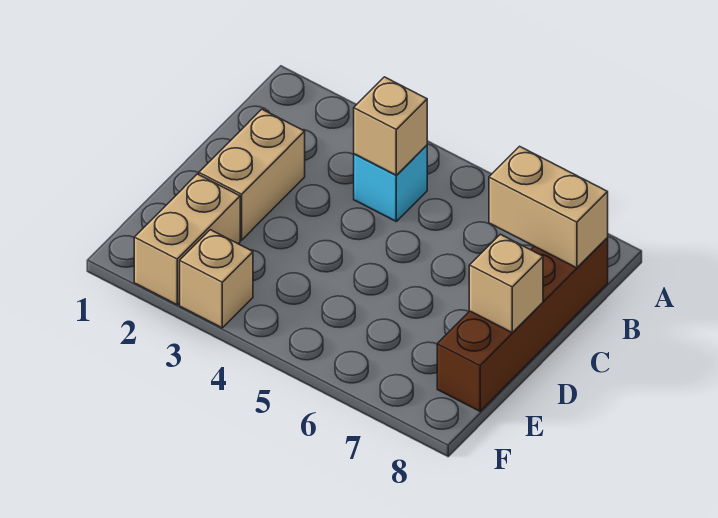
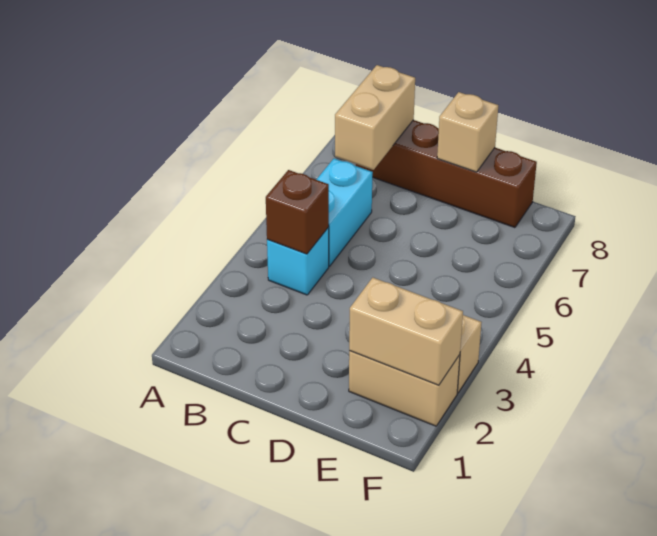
tan 1x1 brick [354,77,427,175] -> brown 1x1 brick [266,170,329,254]
none -> cyan 1x2 brick [316,158,373,266]
tan 1x2 brick [199,109,305,240] -> tan 1x2 brick moved to [349,278,463,385]

